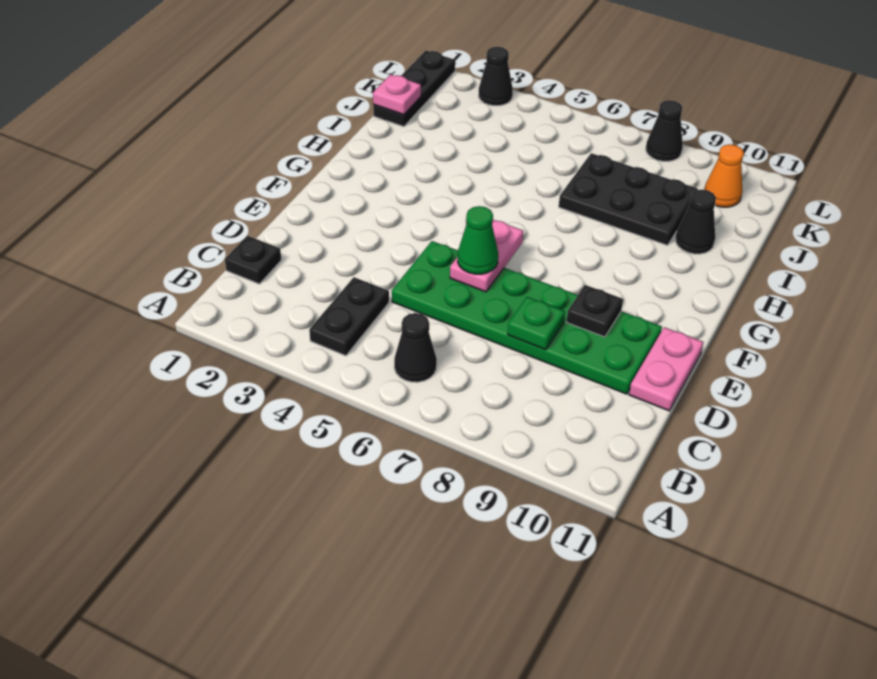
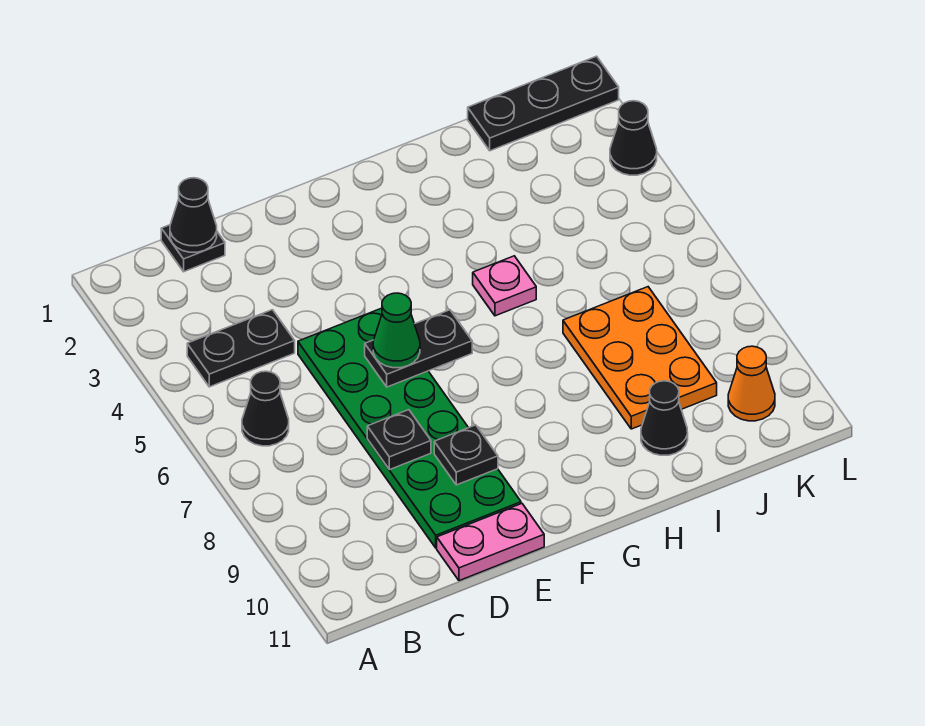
green 1x1 plate [508,297,565,350] -> black 1x1 plate [367,410,431,470]
pink 1x2 plate [450,220,523,292] -> black 1x2 plate [365,310,472,387]
black 2x3 plate [559,153,698,245] -> orange 2x3 plate [563,287,717,429]
pink 1x1 plate [373,74,421,115] -> pink 1x1 plate moved to [473,256,536,316]
black 1x1 cone [646,100,683,161] -> black 1x1 cone moved to [170,178,217,252]

